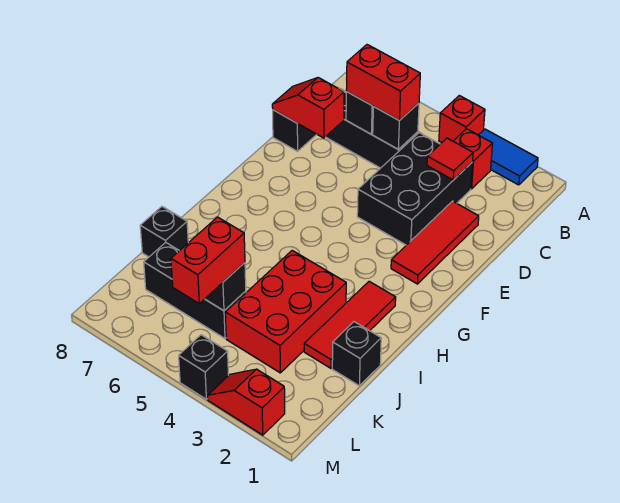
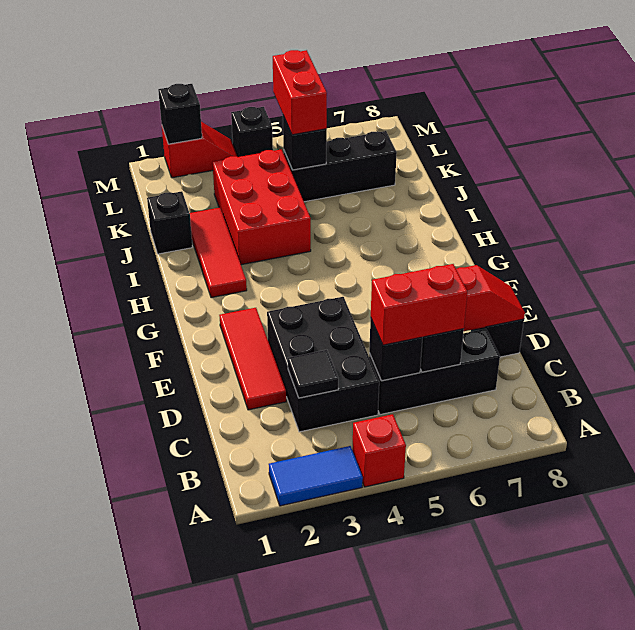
red 1x1 brick [453,129,493,189] -> none
red 1x1 tile [427,138,473,180] -> black 1x1 tile [288,350,338,398]
black 1x1 brick [140,207,188,257] -> black 1x1 brick moved to [158,84,202,144]

